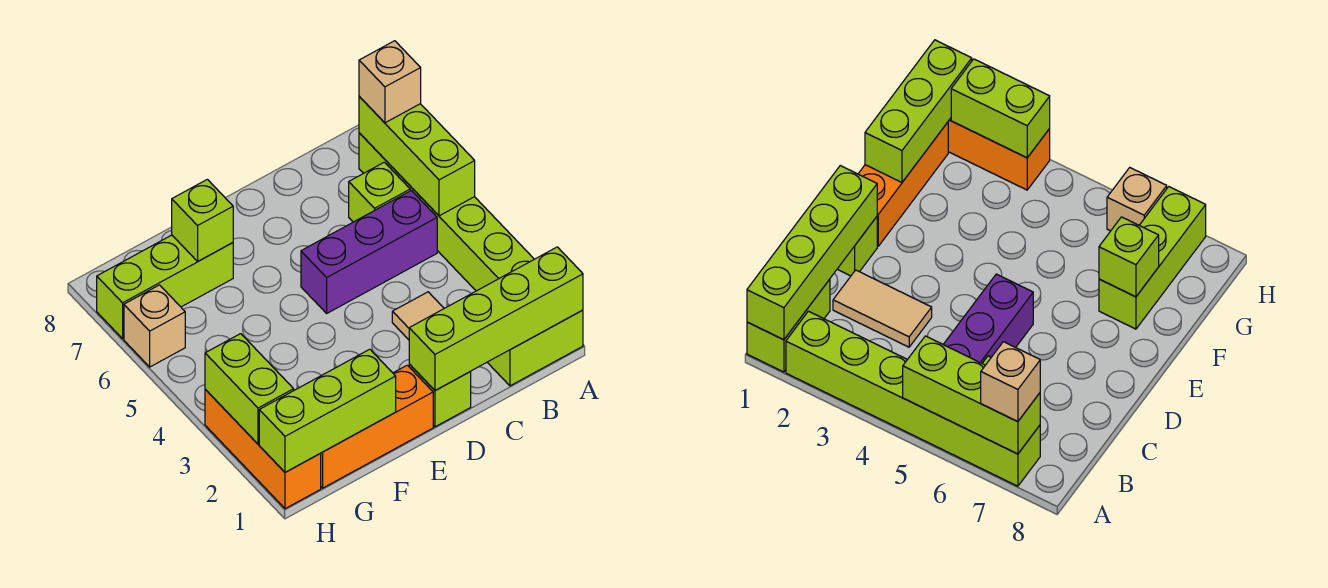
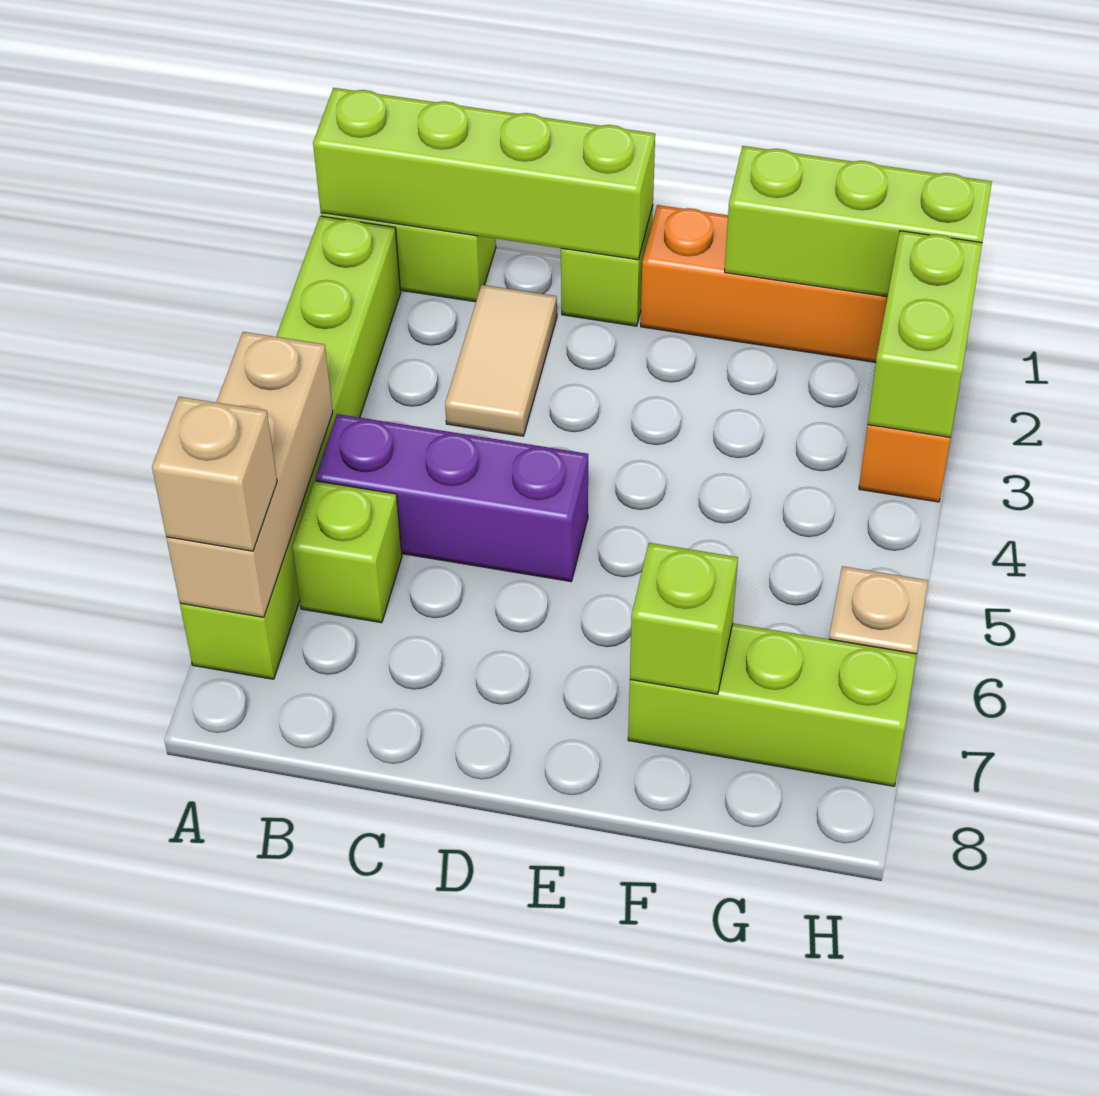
lime 1x3 brick [359,97,475,216] -> tan 1x3 brick [166,332,333,617]

